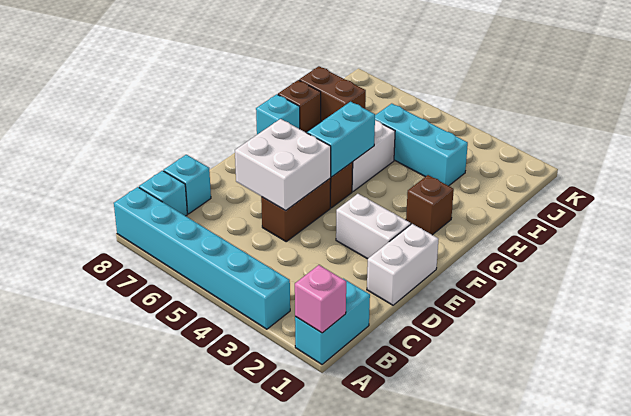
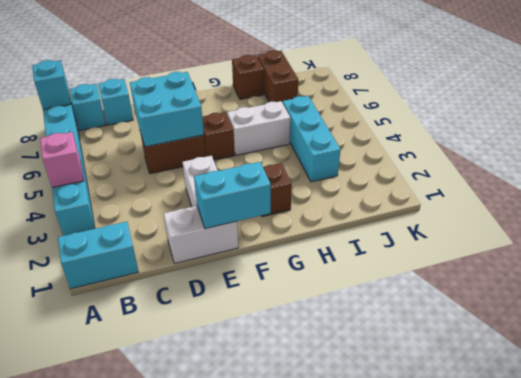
pink 1x1 brick [295,265,346,333] -> pink 1x1 brick moved to [40,132,84,188]
white 2x2 brick [235,119,331,210] -> cyan 2x2 brick [130,72,204,147]
cyan 1x2 brick [307,102,375,177] -> cyan 1x2 brick moved to [194,162,271,229]
cyan 1x1 brick [256,94,300,134] -> cyan 1x1 brick moved to [32,60,71,109]

